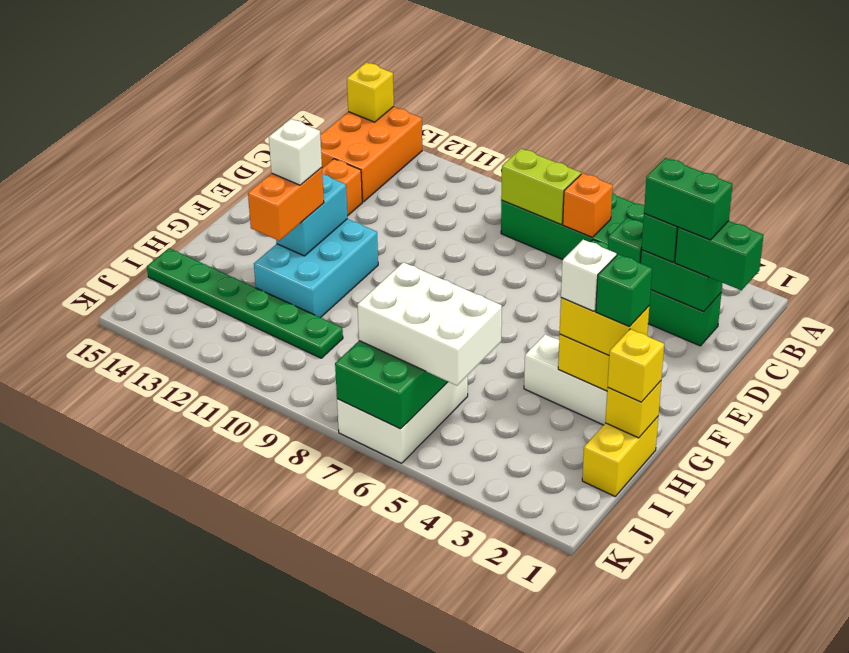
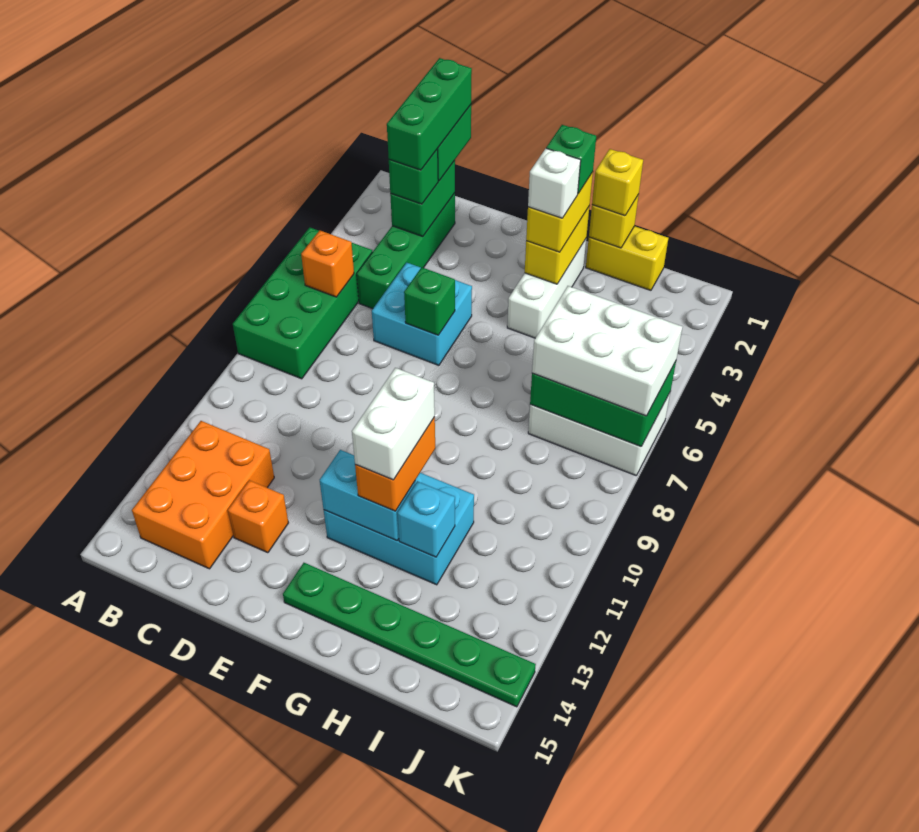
orange 2x3 brick [320,107,422,202] -> orange 2x3 brick turned to [132,421,274,569]
yellow 1x1 brick [347,62,394,122] -> none
lime 1x2 brick [501,149,581,224] -> none
green 1x2 brick [644,158,733,240] -> green 1x3 brick [387,58,472,170]
green 1x1 brick [608,218,643,263] -> green 1x1 brick moved to [404,267,455,335]
none -> cyan 2x2 brick [372,263,472,365]
orange 1x2 brick [248,168,324,241] -> orange 1x2 brick turned to [355,417,435,511]
white 1x1 brick [269,119,322,185] -> white 1x2 brick [352,368,435,480]
none -> cyan 1x1 brick [398,481,455,557]
white 2x3 brick [357,262,502,385] -> white 2x3 brick turned to [532,286,682,416]
green 1x6 plate [147,248,343,358] -> green 1x6 plate turned to [283,563,536,707]

